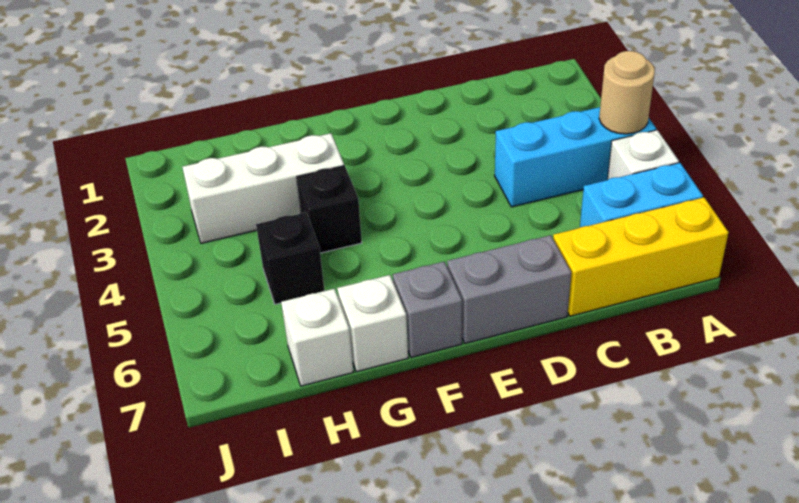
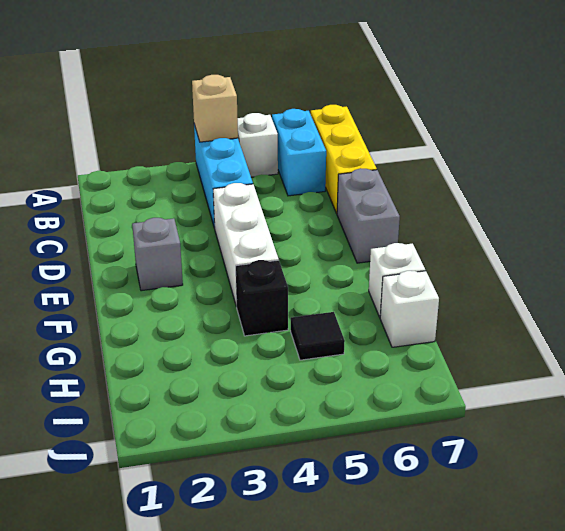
tan 1x1 round brick [599,51,655,134] -> tan 1x1 brick [192,75,238,142]
grey 1x1 brick [393,262,462,358] -> grey 1x1 brick moved to [132,218,183,291]
white 1x3 brick [183,133,344,243] -> white 1x3 brick moved to [213,183,279,307]
black 1x1 brick [256,212,324,304] -> black 1x1 tile [291,312,345,360]

